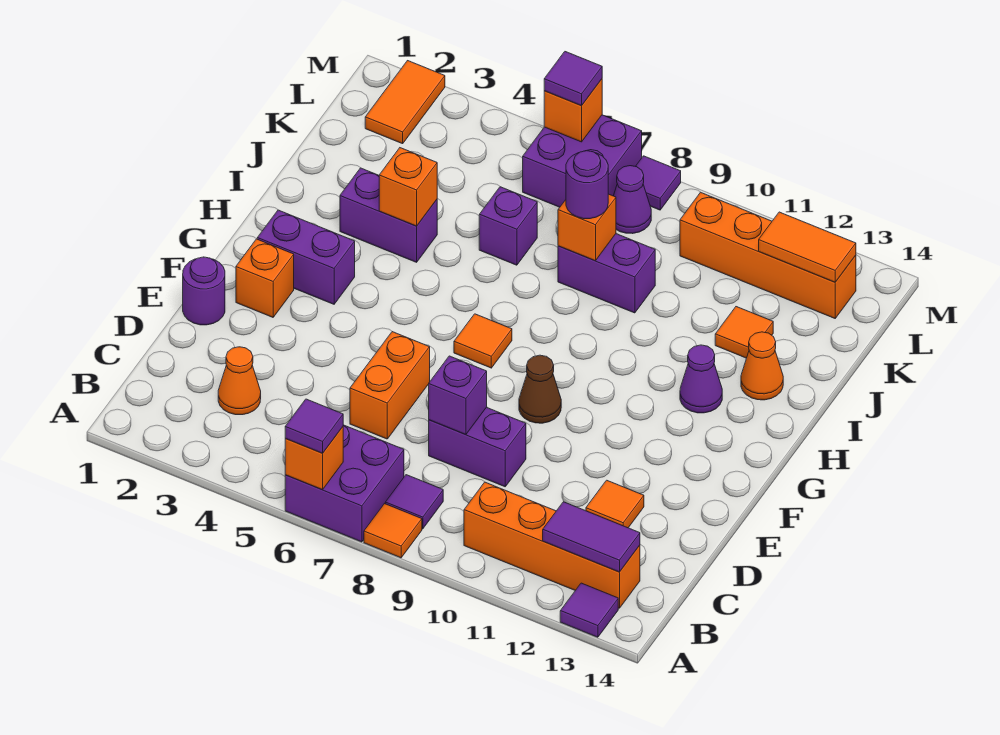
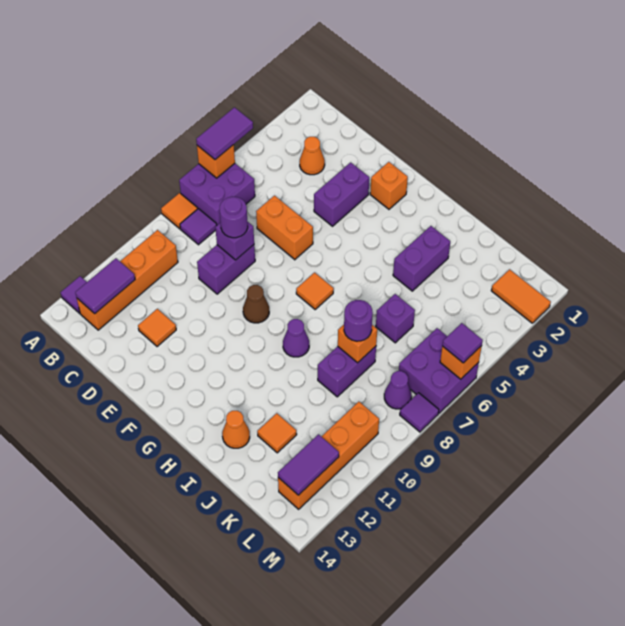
purple 1x1 tile [285,399,343,453] -> purple 1x2 tile [196,107,253,160]
purple 1x1 round brick [183,257,225,325] -> purple 1x1 round brick moved to [220,197,248,238]
purple 1x2 brick [257,210,355,304] -> purple 1x2 brick moved to [314,162,369,226]
purple 1x1 cone [680,345,722,413] -> purple 1x1 cone moved to [283,319,309,357]
orange 1x1 brick [379,148,437,226] -> none
orange 1x2 tile [759,212,856,282] -> purple 1x2 tile [278,434,339,495]

